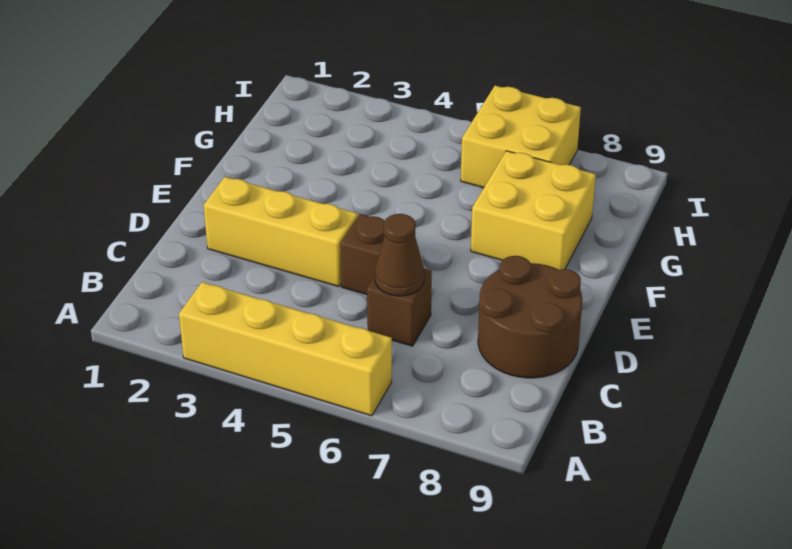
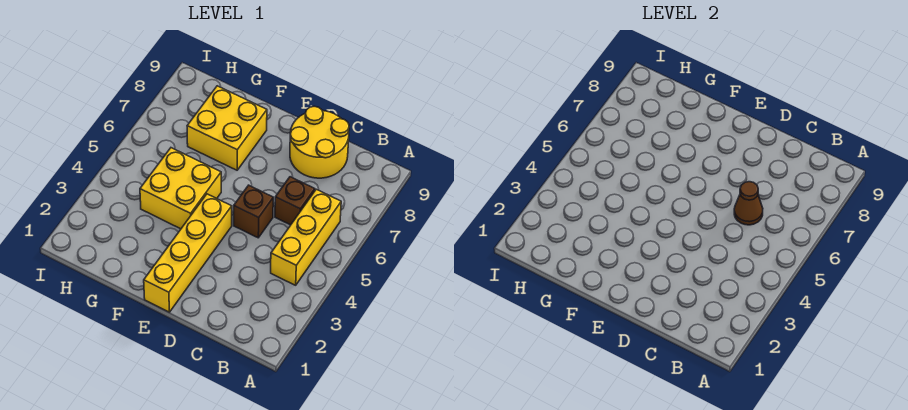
yellow 1x4 brick [179,282,392,416] -> yellow 1x4 brick moved to [144,194,232,312]
brown 2x2 round brick [478,256,582,378] -> yellow 2x2 round brick [290,106,349,178]
yellow 1x3 brick [204,177,358,287] -> yellow 1x3 brick moved to [271,189,341,285]
yellow 2x2 brick [461,86,581,188] -> yellow 2x2 brick moved to [140,148,221,229]

